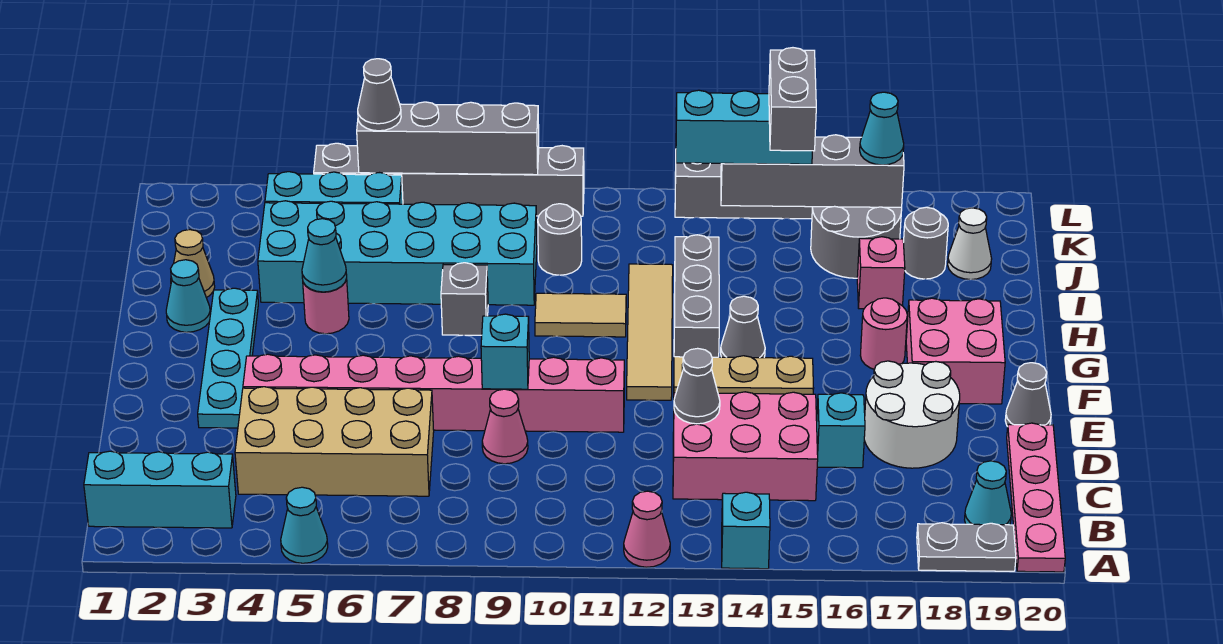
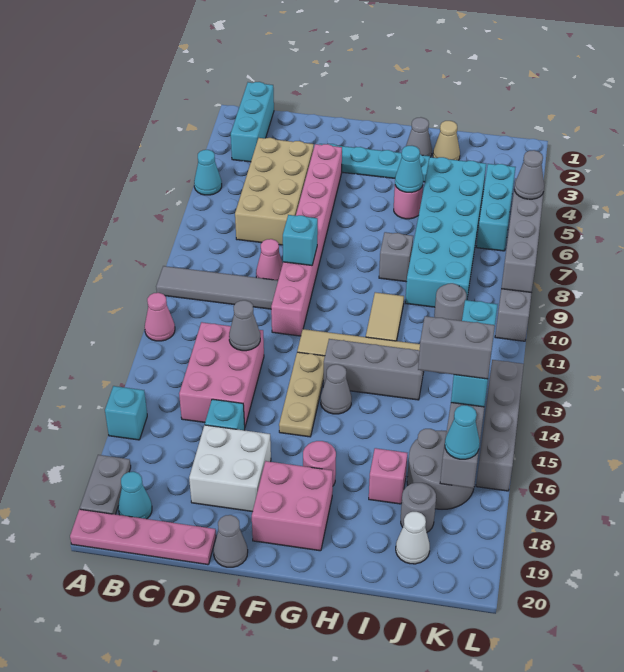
none -> grey 1x4 tile [156,266,278,309]
cyan 1x1 brick [722,492,770,569] -> cyan 1x1 brick moved to [105,386,147,440]
white 2x2 round brick [864,361,960,468] -> white 2x2 brick [189,425,271,512]
cyan 1x1 cone [166,260,210,332] -> grey 1x1 cone [406,117,432,157]

